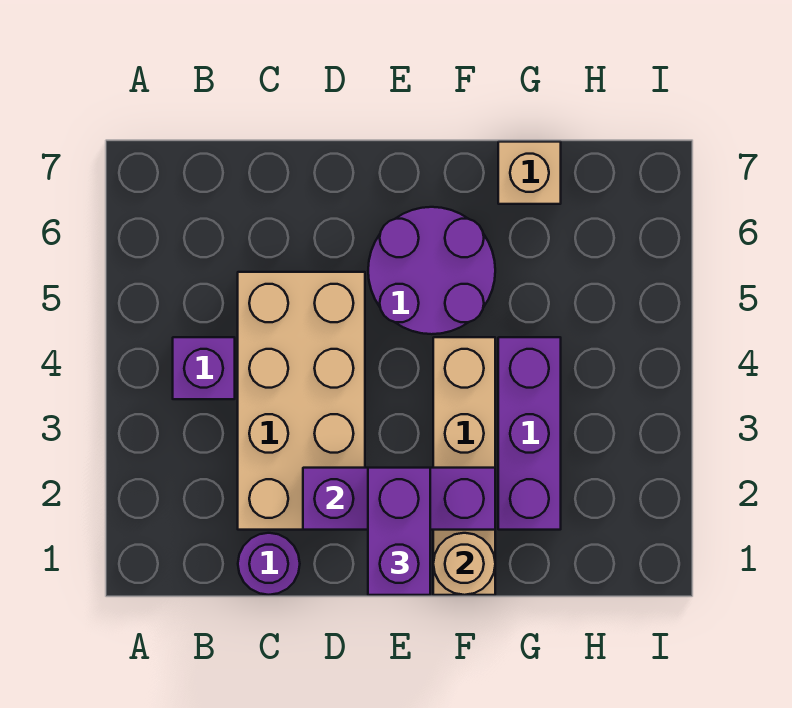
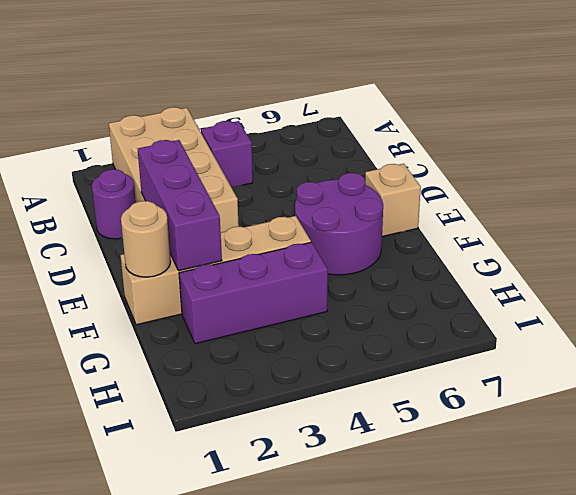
tan 2x4 brick [238,272,365,530] -> tan 2x4 brick turned to [109,107,239,232]
purple 1x2 brick [368,468,430,595] -> none
tan 1x1 brick [498,142,561,204] -> tan 1x1 brick moved to [365,164,421,237]

